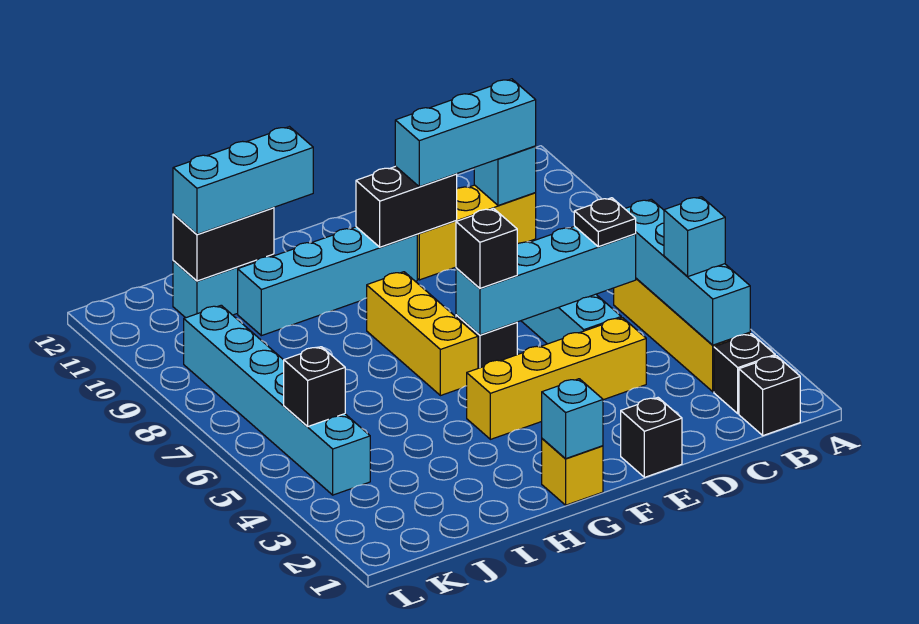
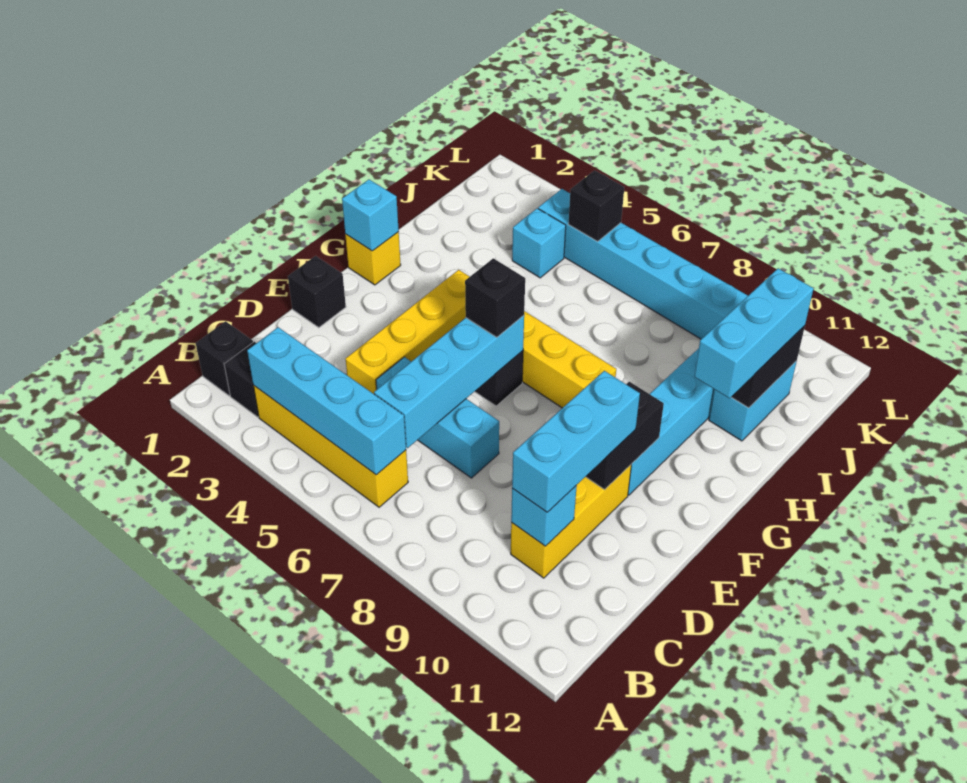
cyan 1x1 brick [664,197,725,277] -> cyan 1x1 brick moved to [512,208,566,278]
black 1x1 plate [574,198,636,247] -> none

